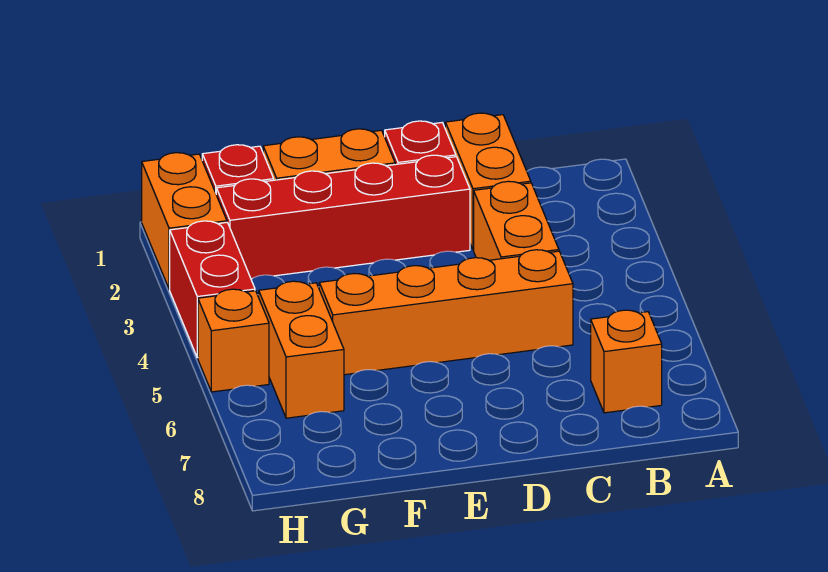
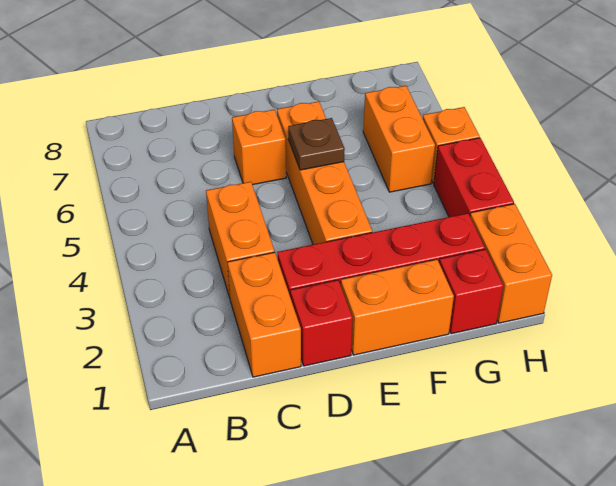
orange 1x1 brick [591,310,662,413] -> orange 1x1 brick moved to [232,110,286,185]
orange 1x4 brick [319,250,573,375] -> orange 1x4 brick turned to [277,101,372,244]
none -> brown 1x1 plate [288,118,345,170]

